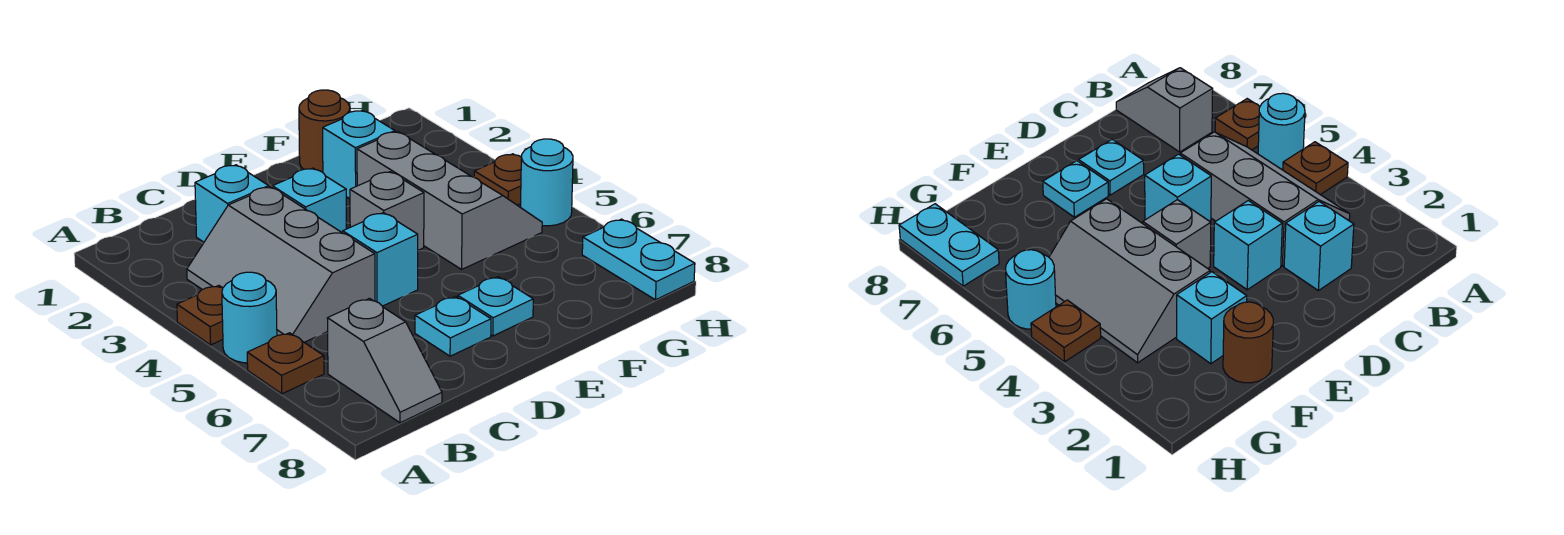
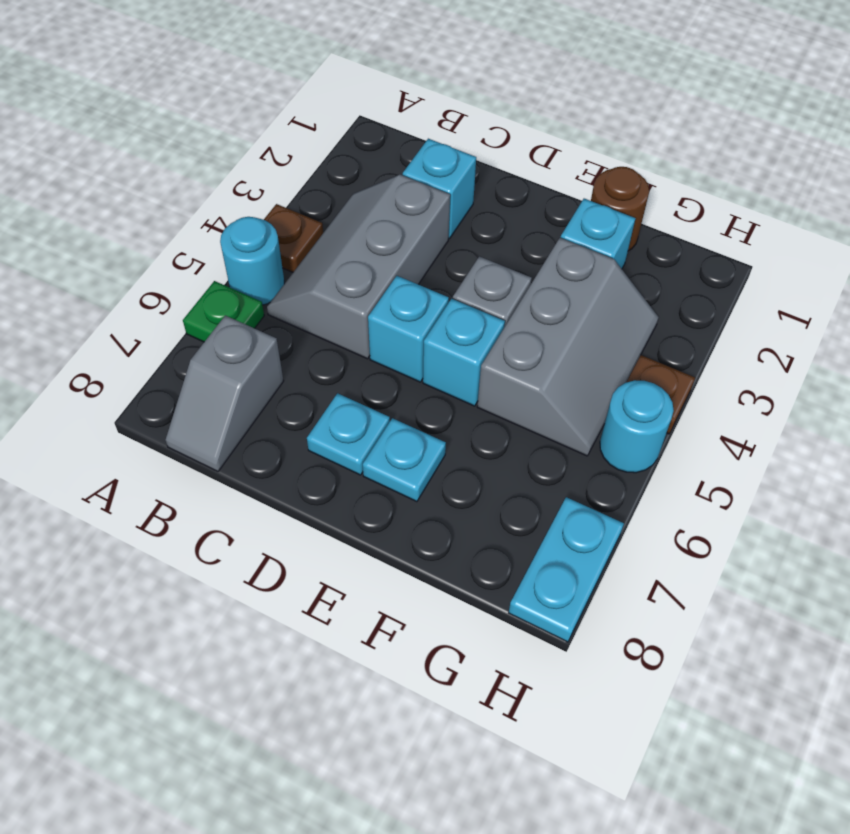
brown 1x1 plate [247,333,324,394] -> green 1x1 plate [183,281,264,342]
cyan 1x1 brick [272,168,346,233] -> cyan 1x1 brick moved to [423,299,505,406]

